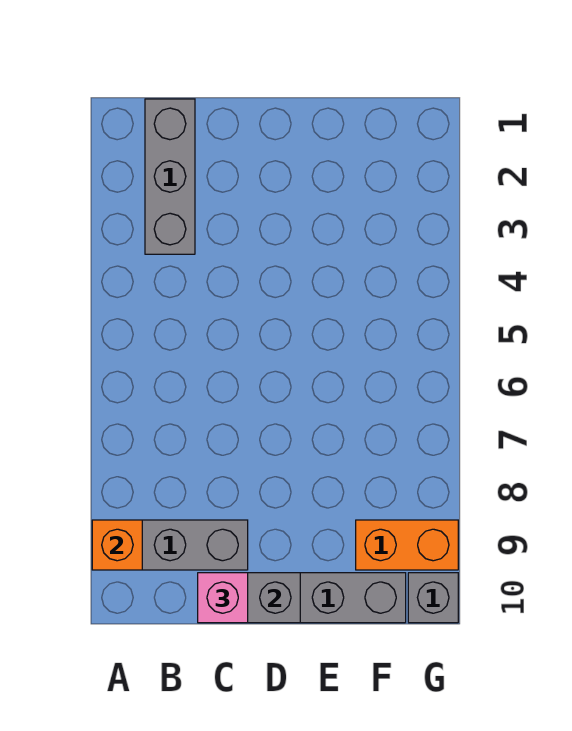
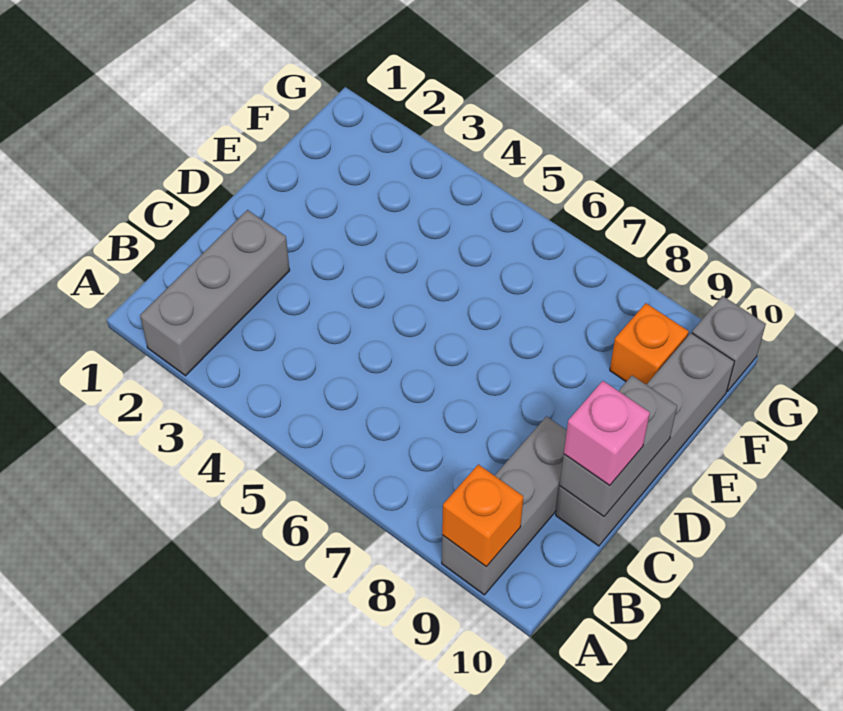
grey 1x3 brick [145,99,195,254] -> grey 1x3 brick turned to [140,210,290,376]
orange 1x2 brick [356,520,458,570] -> orange 1x1 brick [610,303,689,384]

